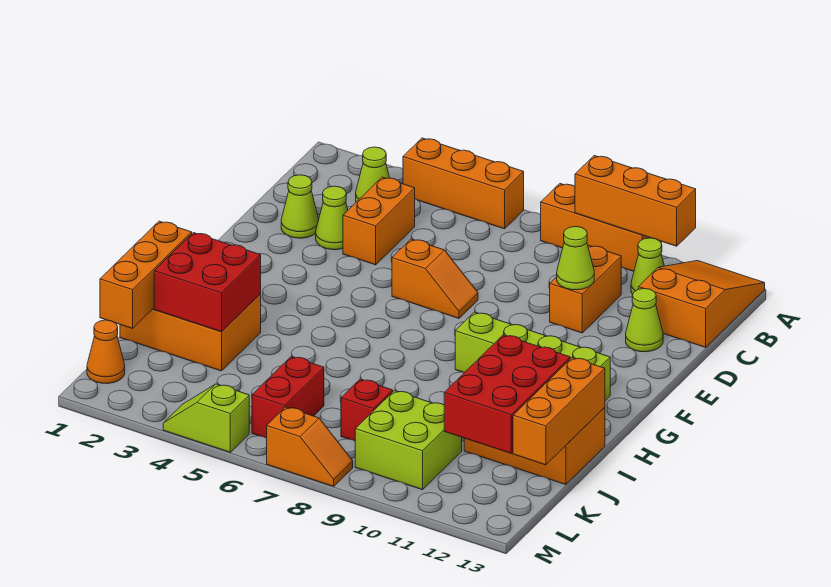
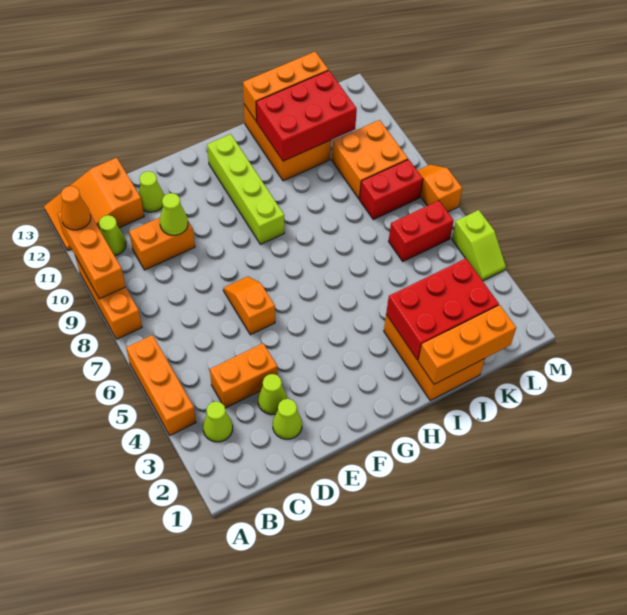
red 2x2 brick [154,233,261,332] -> red 2x3 brick [386,258,499,360]
red 1x1 brick [341,379,393,441] -> red 1x2 brick [360,159,423,219]
lime 2x2 brick [355,391,462,490] -> orange 2x2 brick [332,120,408,199]
orange 1x1 cone [87,320,125,384] -> orange 1x1 cone moved to [61,186,91,230]

